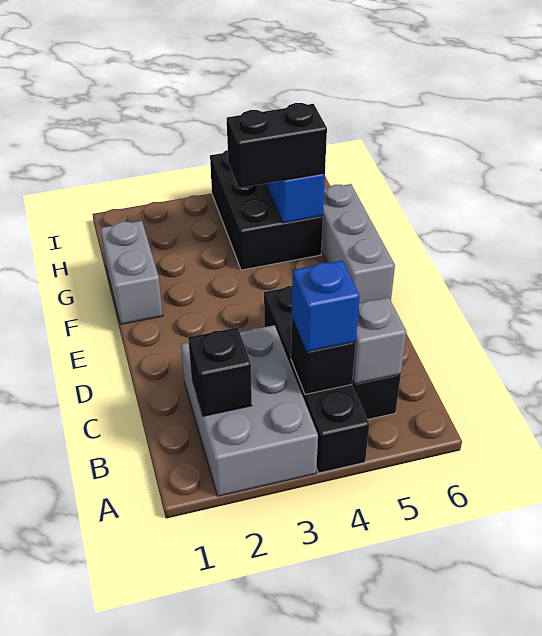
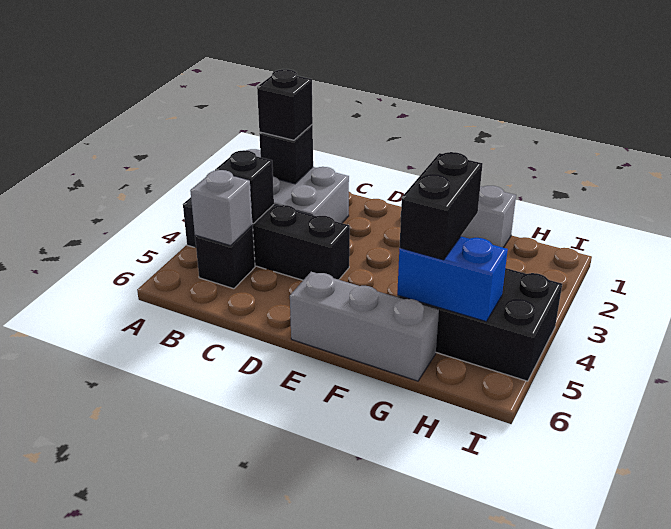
none -> black 1x1 brick [257,69,313,140]
blue 1x1 brick [292,260,360,352] -> none

